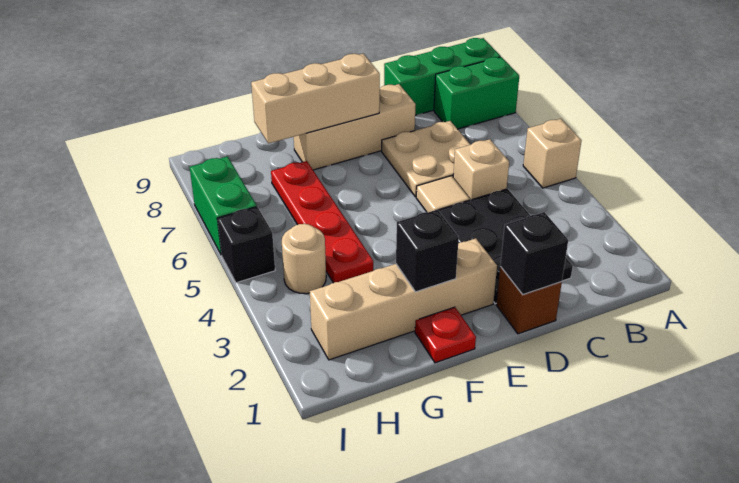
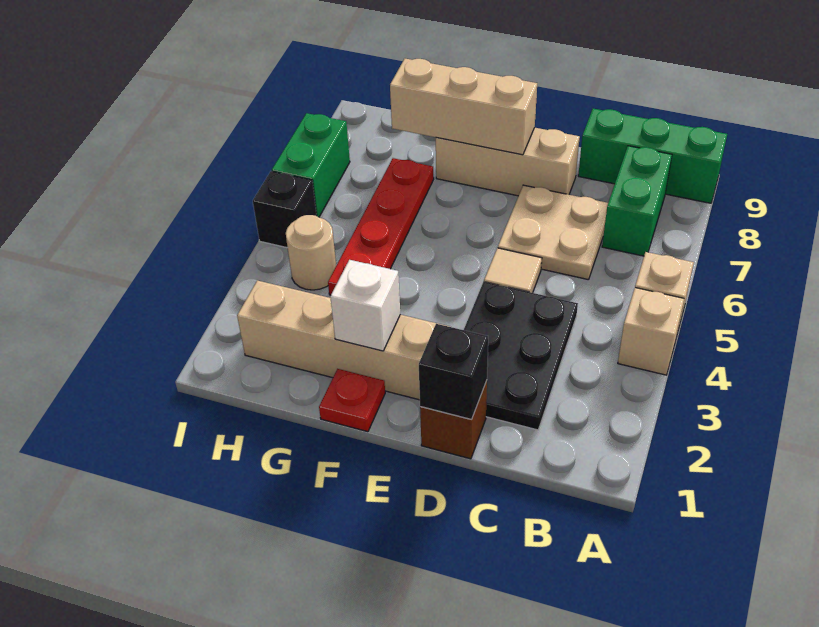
green 1x2 brick [434,57,519,129] -> green 1x2 brick turned to [602,146,672,256]
tan 1x1 brick [453,139,509,200] -> tan 1x1 brick moved to [618,288,684,375]
black 1x1 brick [396,210,459,292] -> white 1x1 brick [330,260,400,351]

